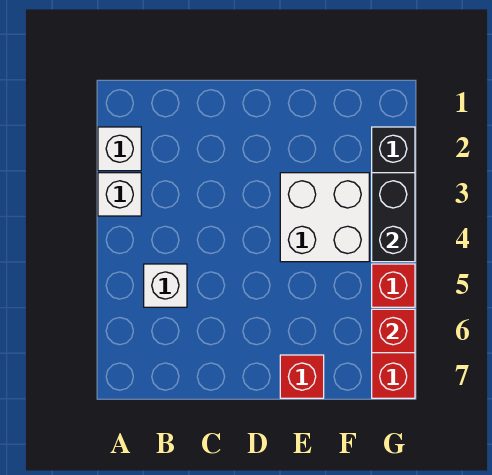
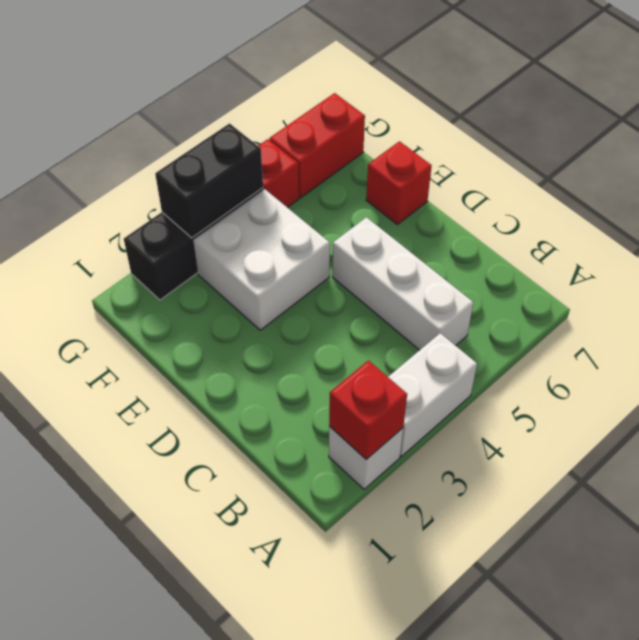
white 1x1 brick [98,173,141,216] -> white 1x2 brick [388,333,477,456]
white 1x1 brick [144,264,187,307] -> white 1x3 brick [333,217,473,350]
red 1x1 brick [372,309,415,353] -> red 1x1 brick moved to [329,361,407,459]

